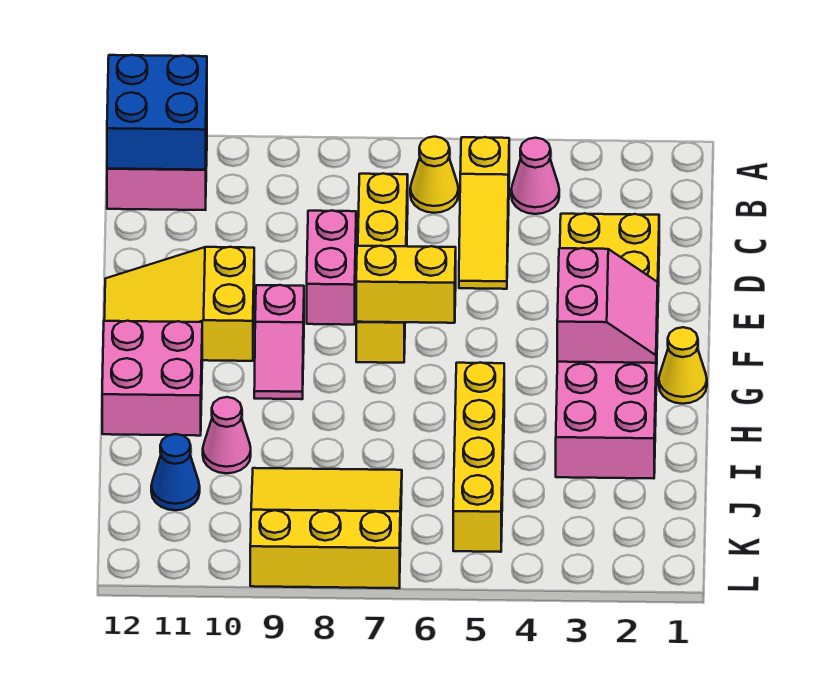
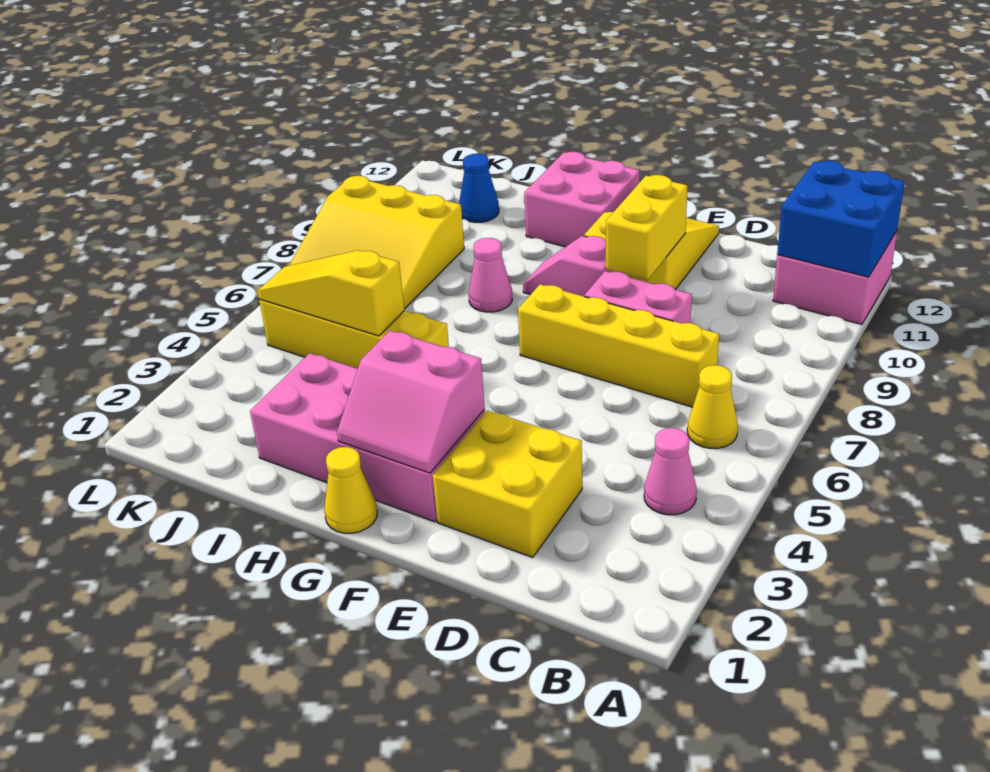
yellow 1x3 slope [459,137,509,289] -> yellow 1x3 slope moved to [258,250,404,336]
yellow 1x2 brick [356,246,456,323] -> yellow 1x2 brick moved to [606,175,687,280]
pink 1x1 cone [203,397,251,473] -> pink 1x1 cone moved to [469,238,512,312]
yellow 3x3 slope [250,468,402,588] -> yellow 3x3 slope turned to [289,176,464,309]

